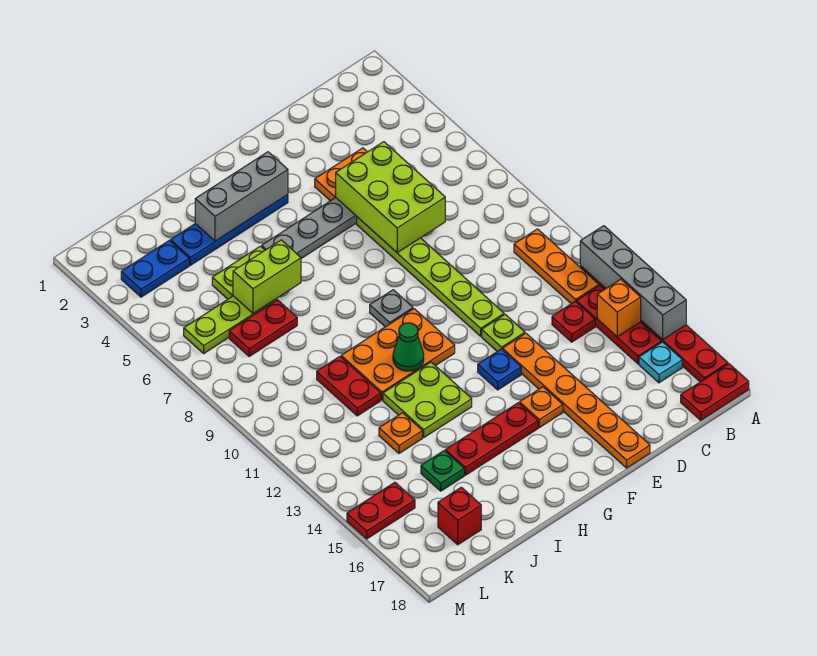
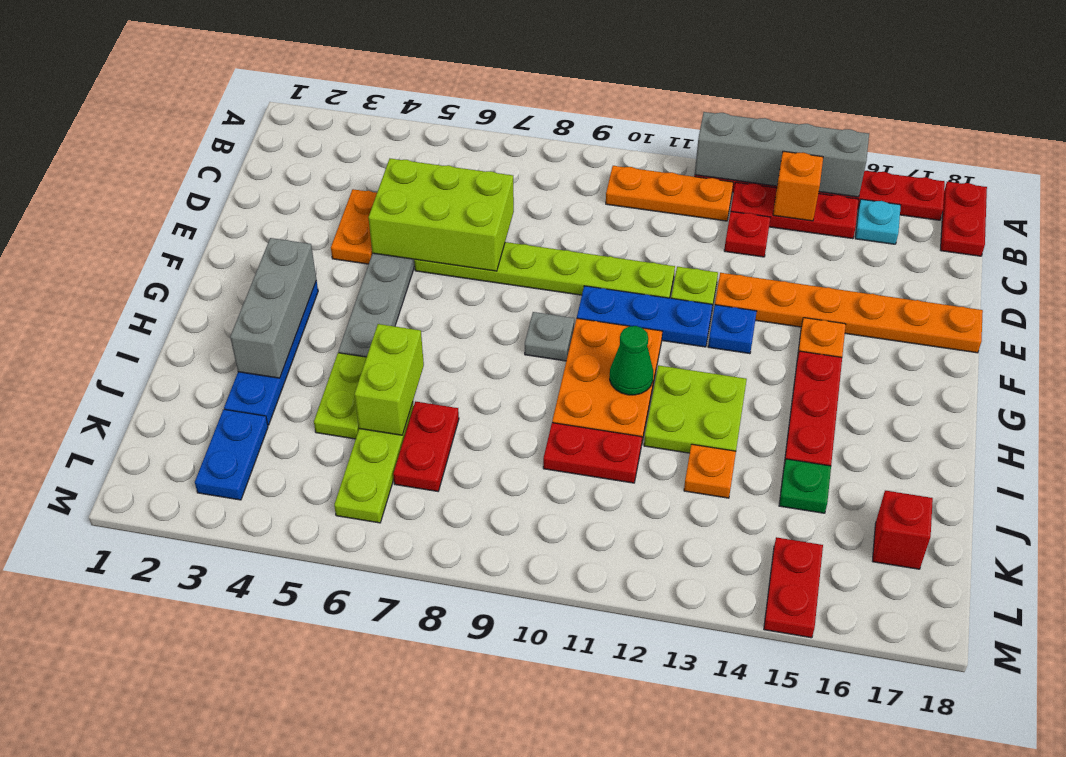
none -> blue 1x3 plate [577,286,713,347]

